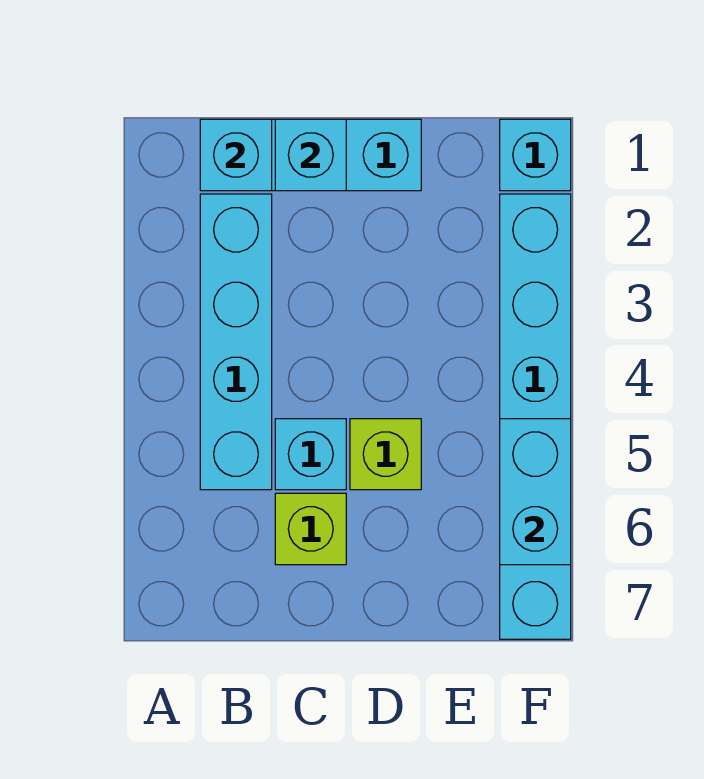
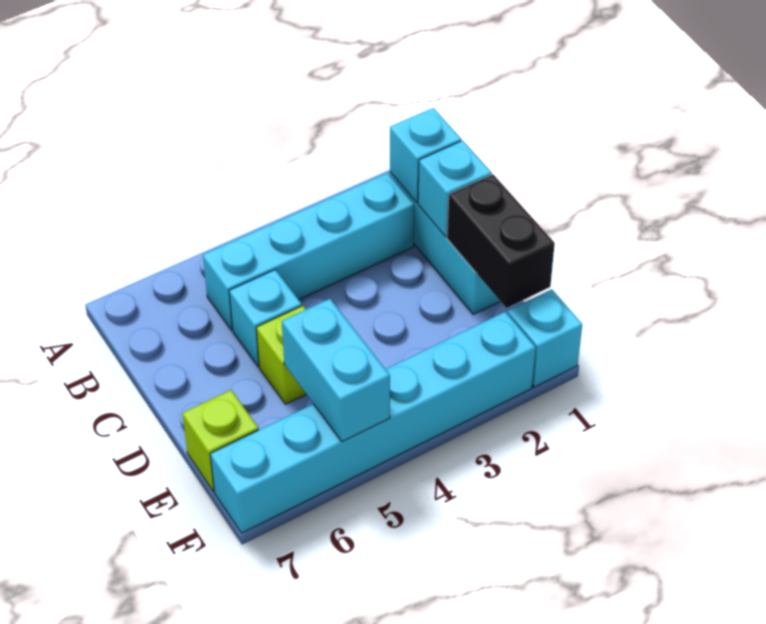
lime 1x1 brick [275,493,346,565] -> lime 1x1 brick moved to [183,390,259,492]
none -> black 1x2 brick [447,174,555,308]
cyan 1x2 brick [500,419,571,565] -> cyan 1x2 brick turned to [282,299,390,441]

